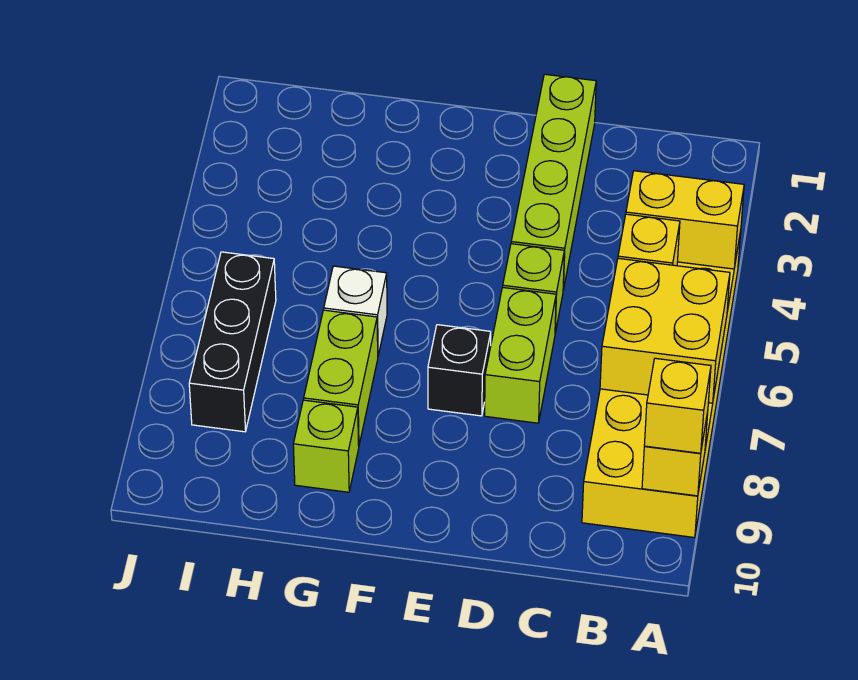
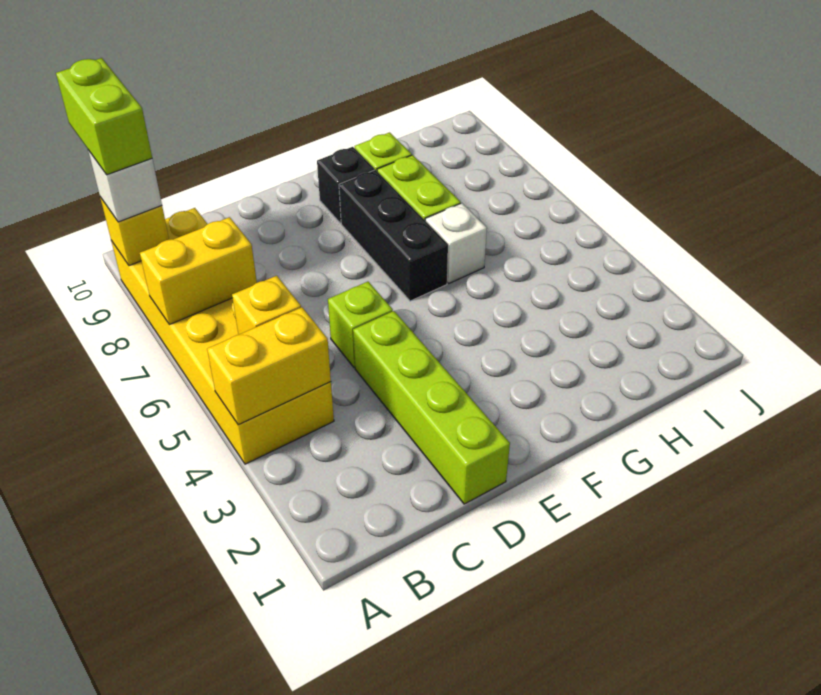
yellow 2x2 brick [600,258,730,403] -> yellow 1x2 brick [140,217,257,325]
yellow 1x1 brick [644,358,711,453] -> white 1x1 brick [88,150,162,222]
lime 1x2 brick [485,287,556,423] -> lime 1x2 brick moved to [56,58,152,175]
black 1x1 brick [428,325,491,416] -> black 1x1 brick moved to [317,147,374,223]
black 1x3 brick [189,252,276,432] -> black 1x3 brick moved to [339,170,448,301]

